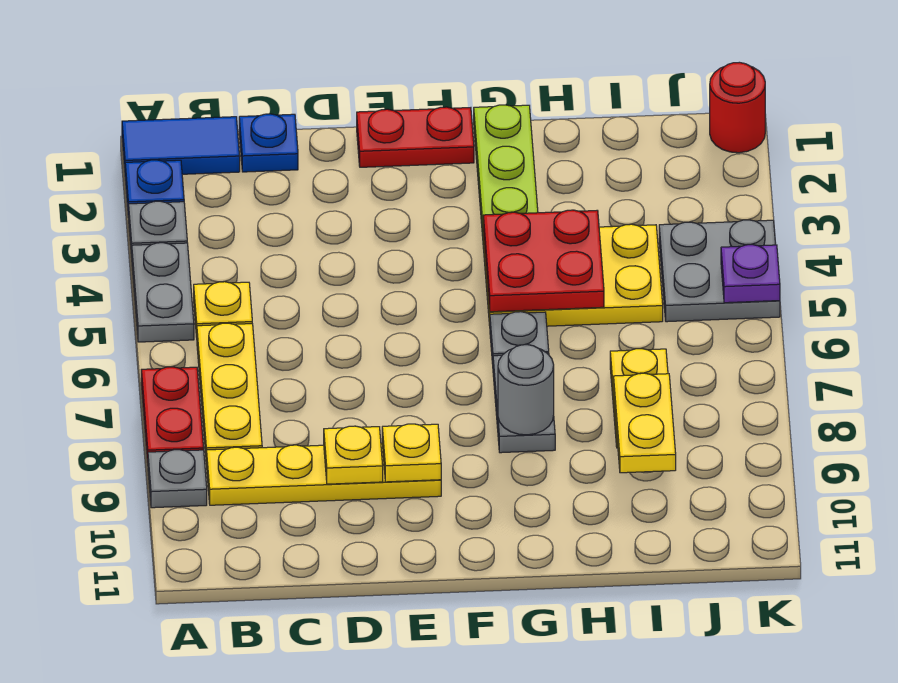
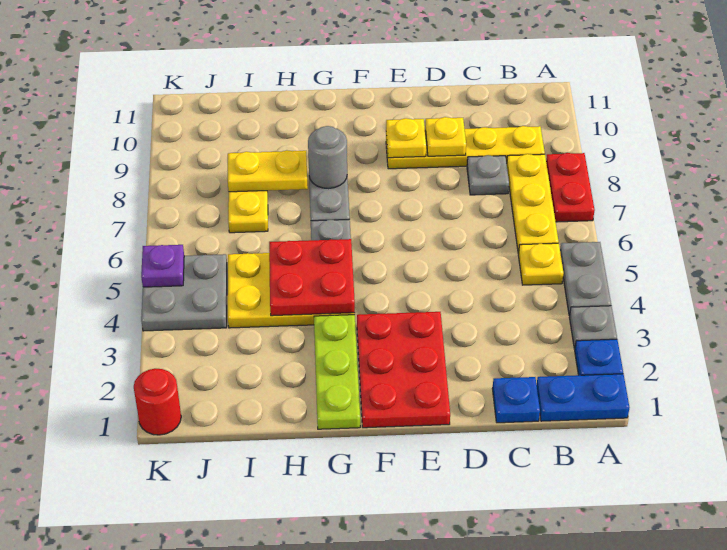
blue 1x2 tile [122,117,240,174] -> blue 1x2 plate [537,374,629,421]
grey 1x1 plate [148,450,207,508] -> grey 1x1 plate moved to [467,155,509,195]
red 1x2 plate [357,107,474,167] -> red 2x3 plate [357,312,450,428]
yellow 1x2 plate [614,373,676,473] -> yellow 1x2 plate turned to [228,150,308,192]

